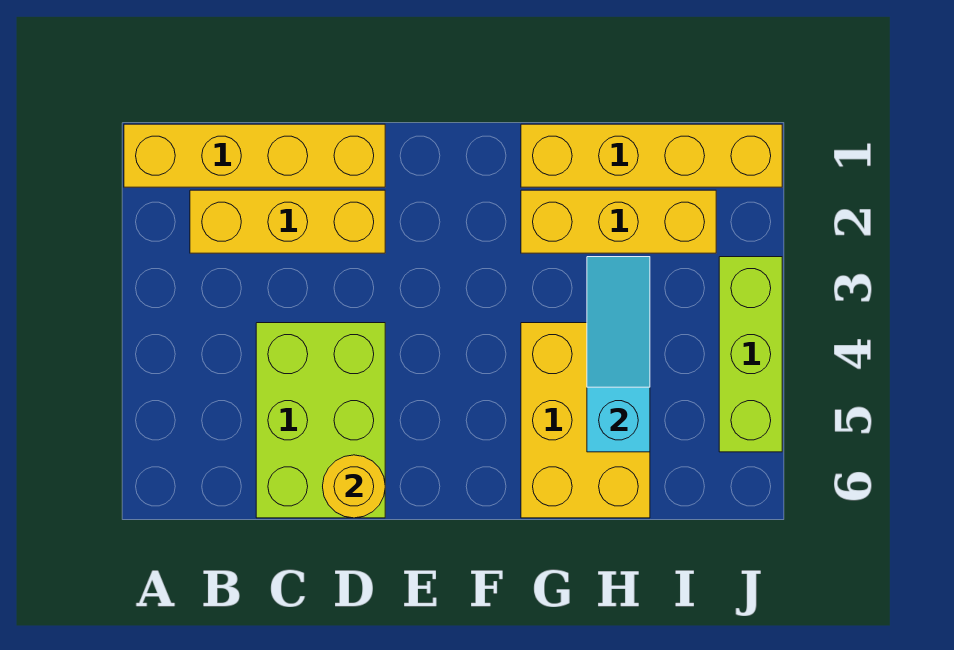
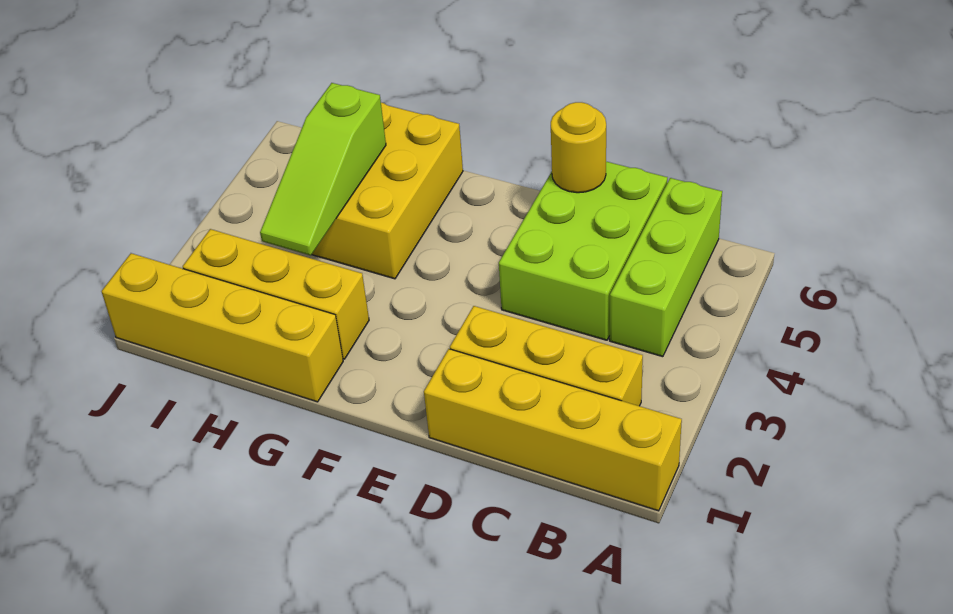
cyan 1x3 slope [587,257,650,452] -> lime 1x3 slope [260,83,386,256]
lime 1x3 brick [719,257,782,452] -> lime 1x3 brick moved to [610,178,722,357]

